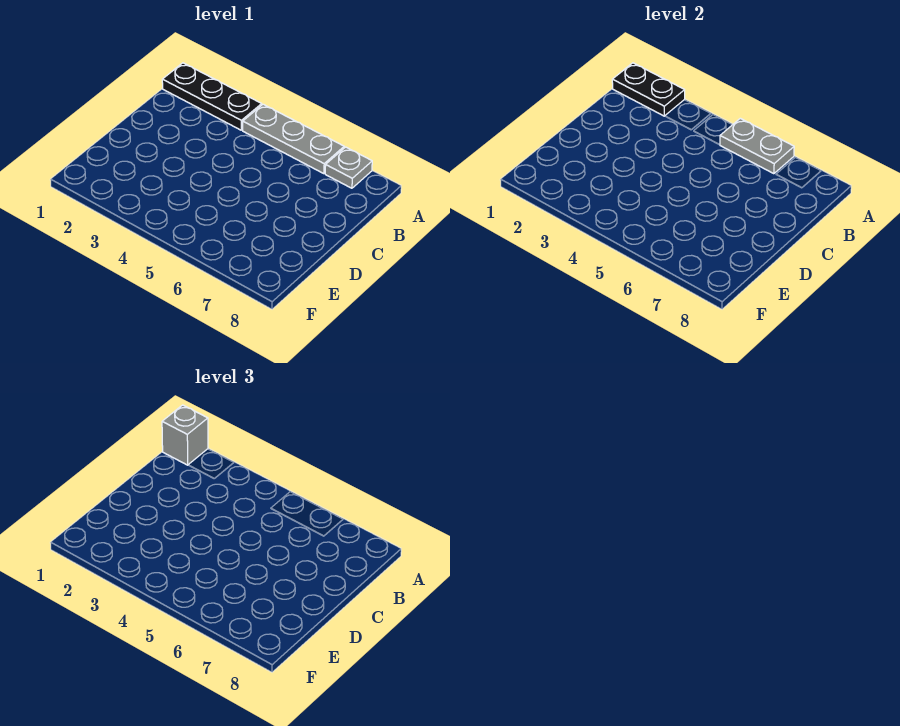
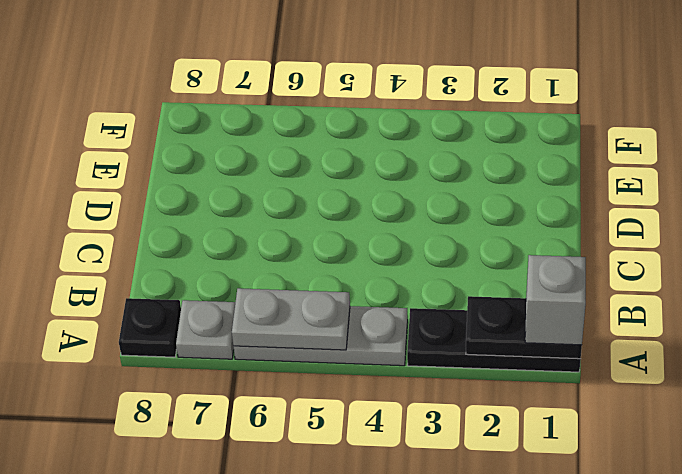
none -> black 1x1 plate [119,298,181,357]

